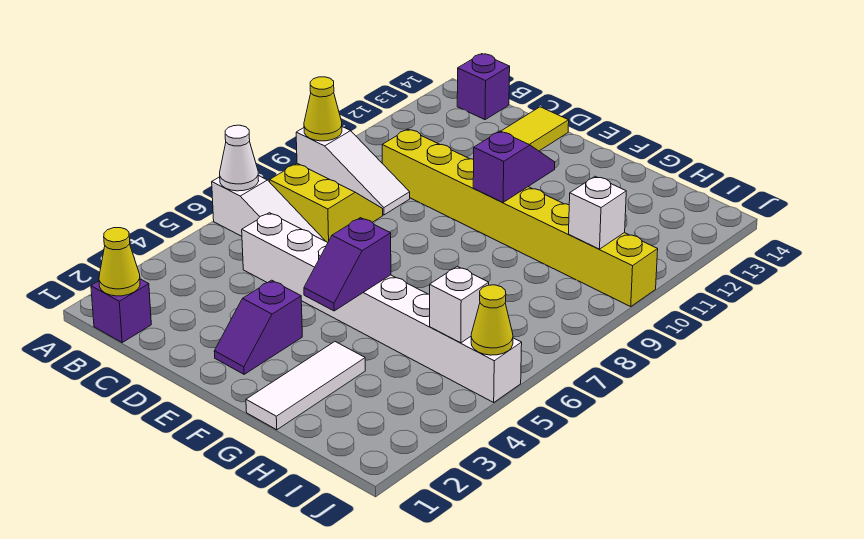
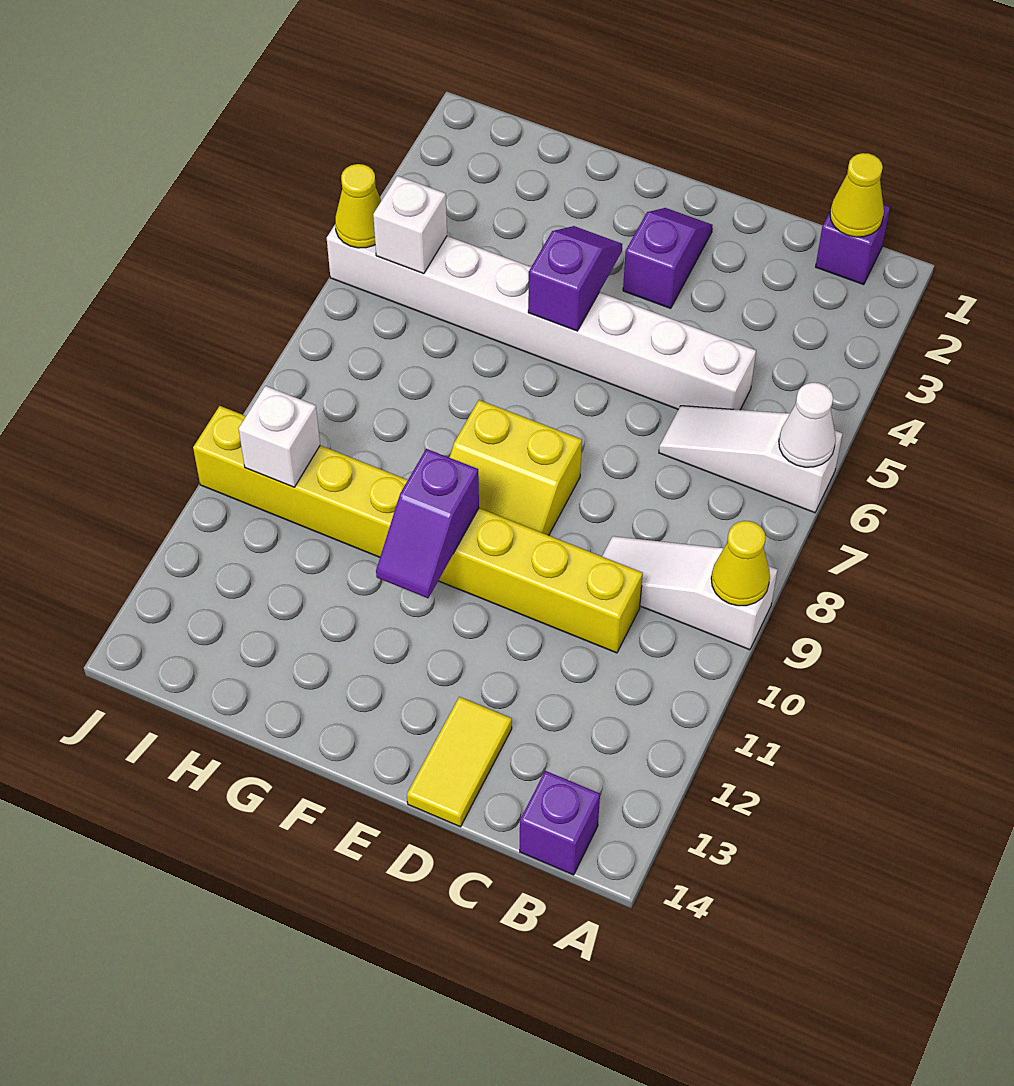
yellow 2x2 slope [270,164,383,243] -> yellow 2x2 slope moved to [449,400,582,535]
white 1x3 tile [246,342,365,430] -> none

